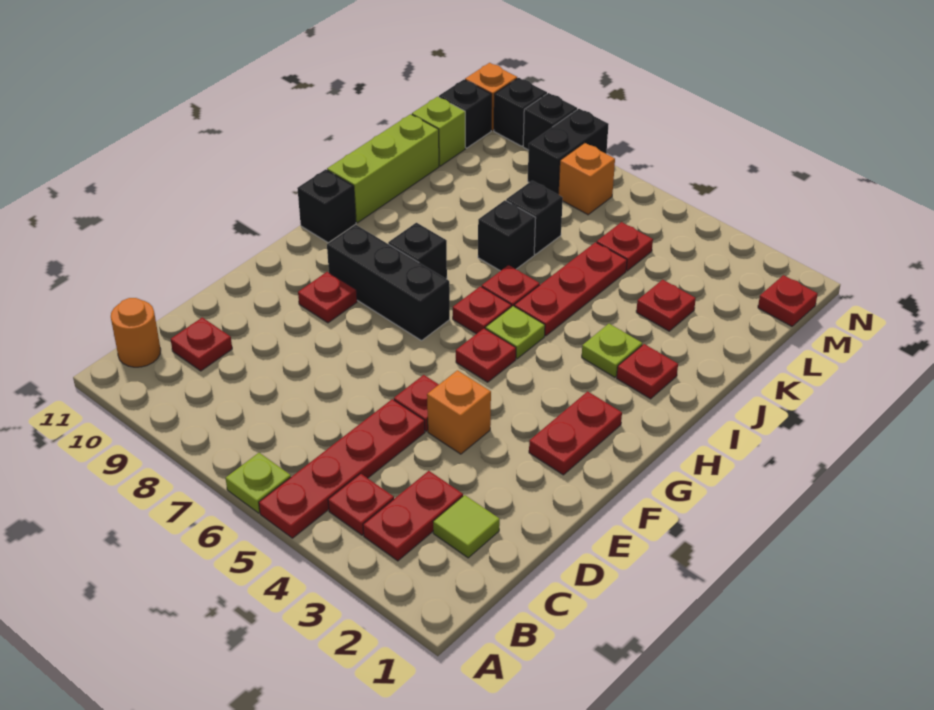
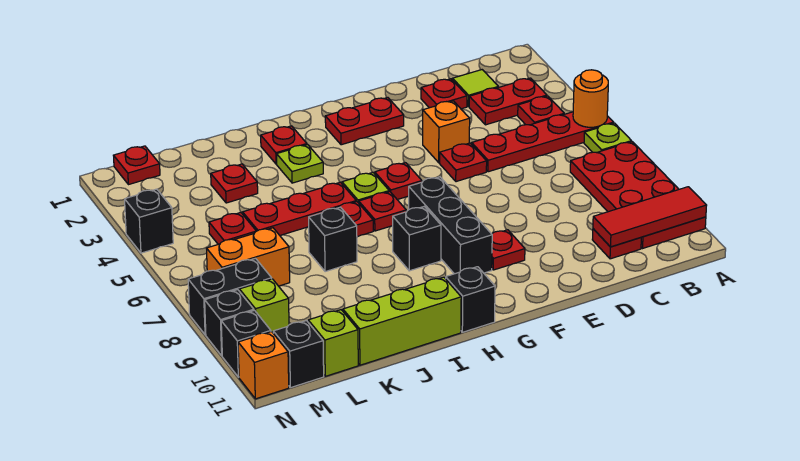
none -> red 2x4 plate [570,142,706,248]
none -> red 1x3 tile [593,187,707,247]
orange 1x1 round brick [111,298,161,367] -> orange 1x1 round brick moved to [573,70,608,127]
none -> red 1x1 plate [421,79,467,109]
black 1x1 brick [506,181,563,254] -> black 1x1 brick moved to [125,189,173,253]
orange 1x1 brick [558,143,615,215] -> orange 1x2 brick [206,228,290,286]
none -> lime 1x1 brick [239,279,289,333]

